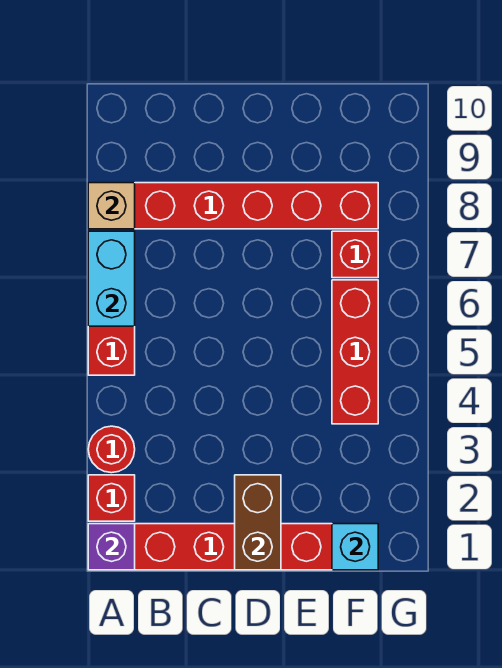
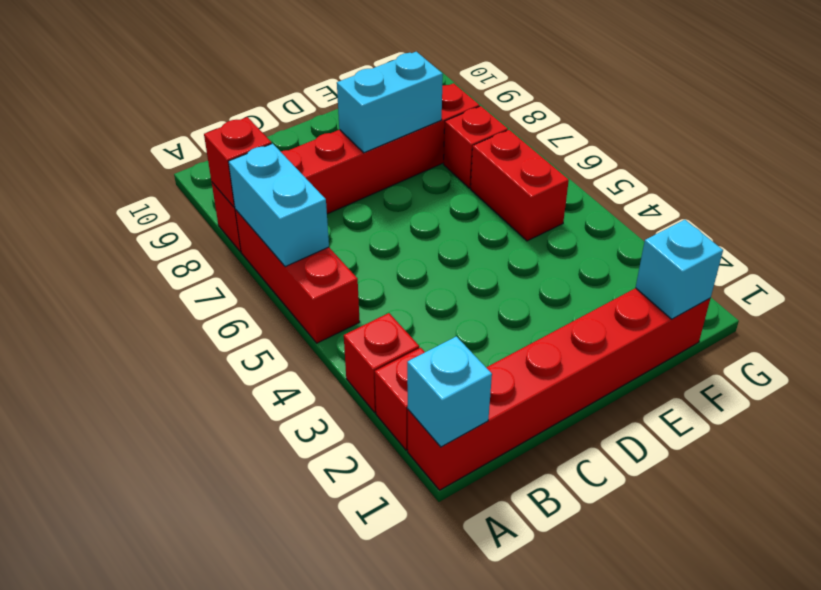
purple 1x1 brick [88,524,135,570] -> cyan 1x1 brick [407,336,492,447]
red 1x1 round brick [88,426,135,473] -> red 1x1 brick [344,313,419,412]
tan 1x1 brick [88,183,135,229] -> red 1x1 brick [204,117,272,207]
brown 1x2 brick [235,475,281,570] -> none
none -> cyan 1x2 brick [337,52,443,153]
red 1x3 brick [332,280,378,424] -> red 1x2 brick [471,130,569,241]

